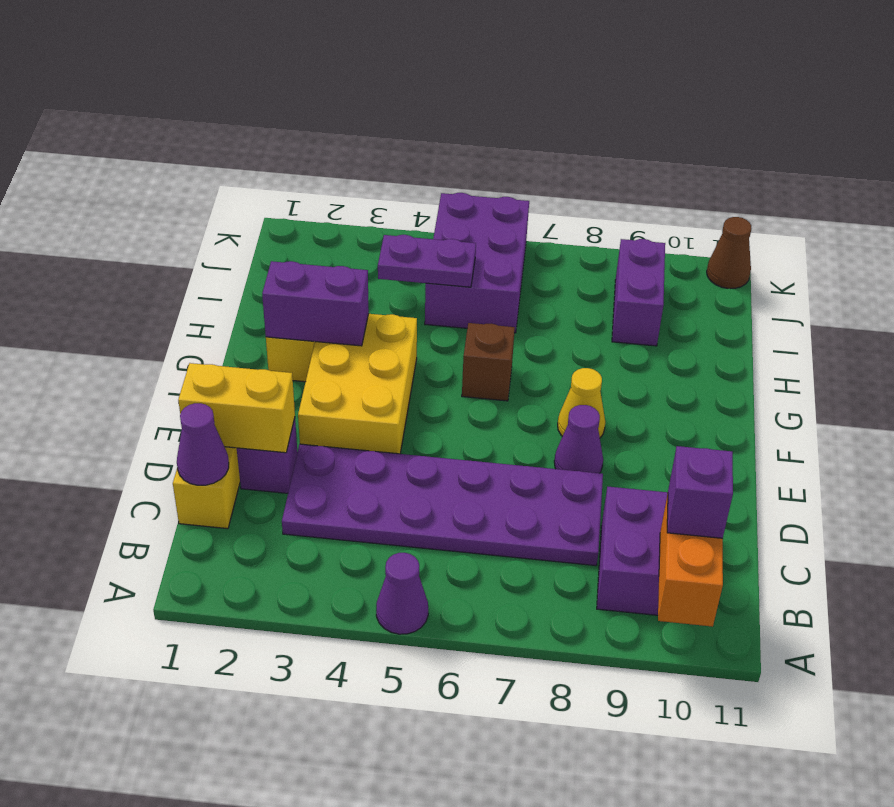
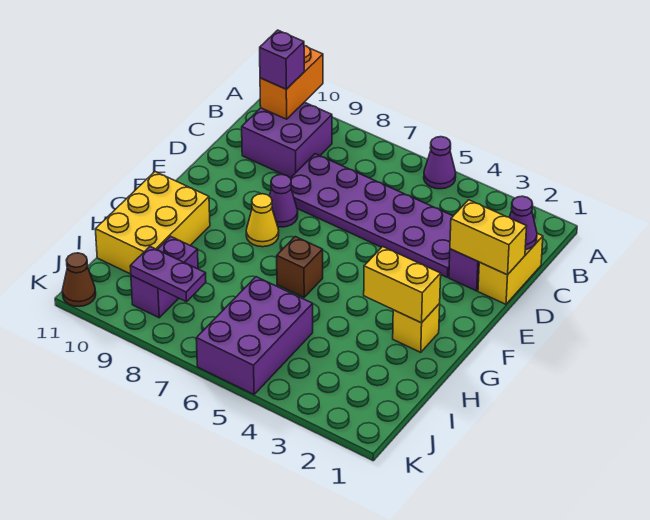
yellow 2x3 brick [298,314,417,454] -> yellow 2x3 brick moved to [95,172,210,274]
purple 1x2 brick [262,261,369,346] -> yellow 1x2 brick [364,247,441,323]
purple 1x2 plate [378,235,476,287] -> purple 1x2 plate moved to [130,247,206,302]

